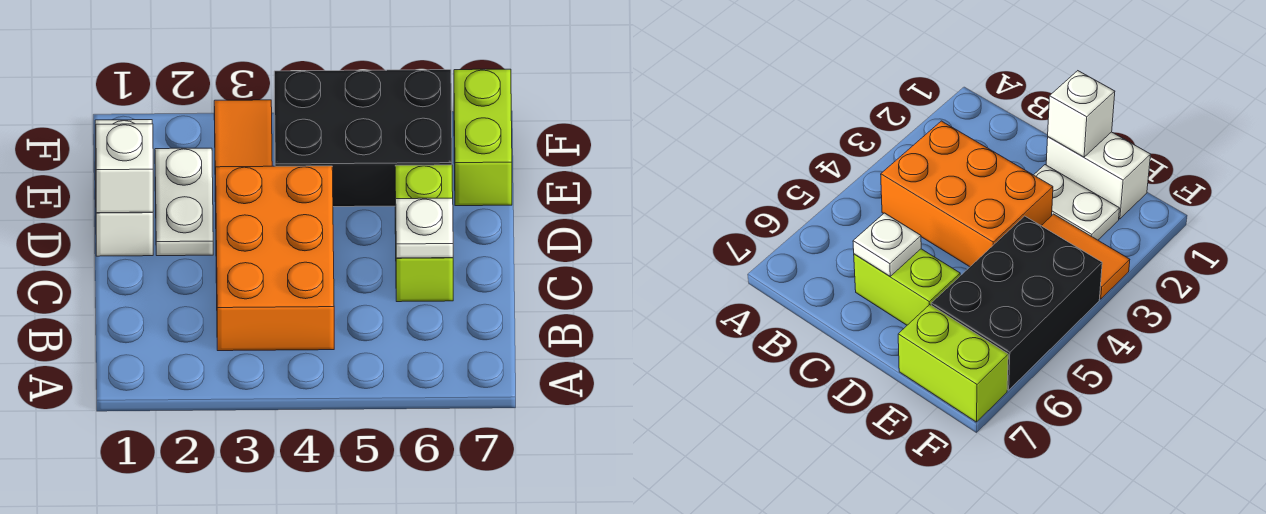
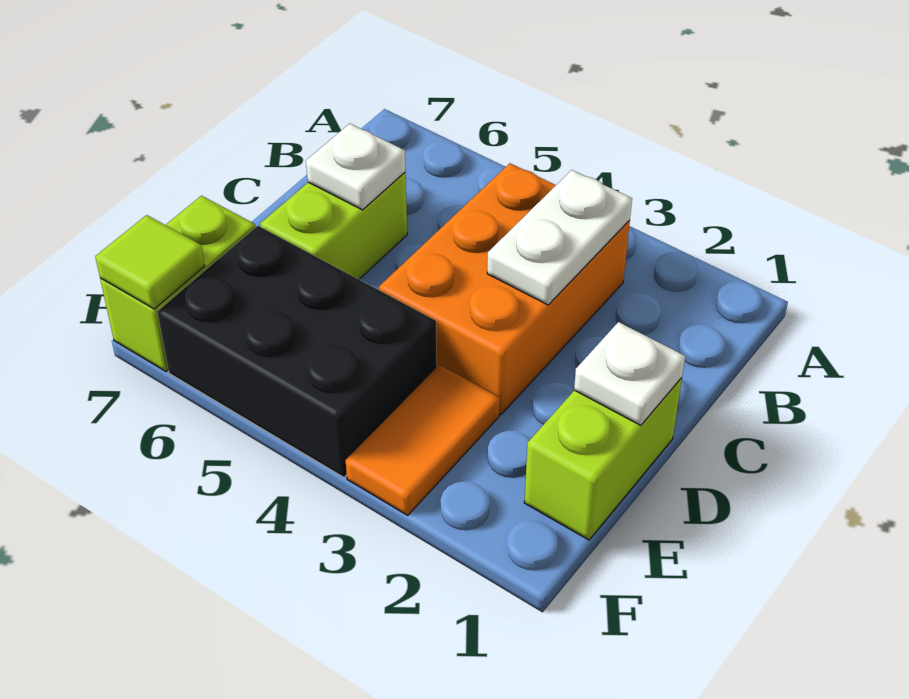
white 1x2 brick [95,120,153,256] -> lime 1x2 brick [524,378,682,540]
white 1x1 brick [96,124,153,213] -> white 1x1 plate [574,322,685,425]
white 1x2 plate [155,148,213,256] -> white 1x2 plate moved to [487,170,632,305]
none -> lime 1x1 tile [95,215,204,309]

